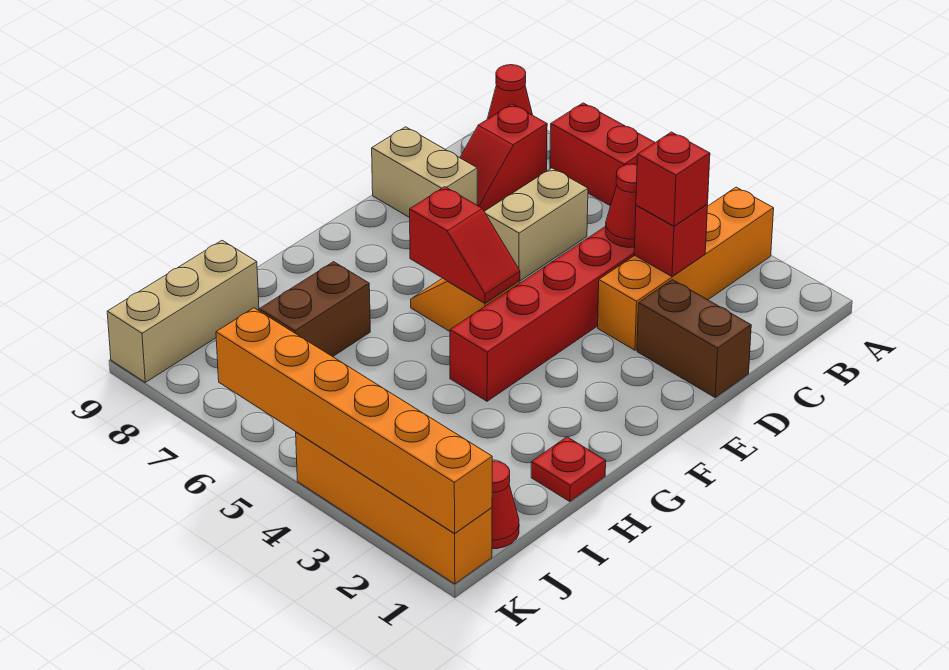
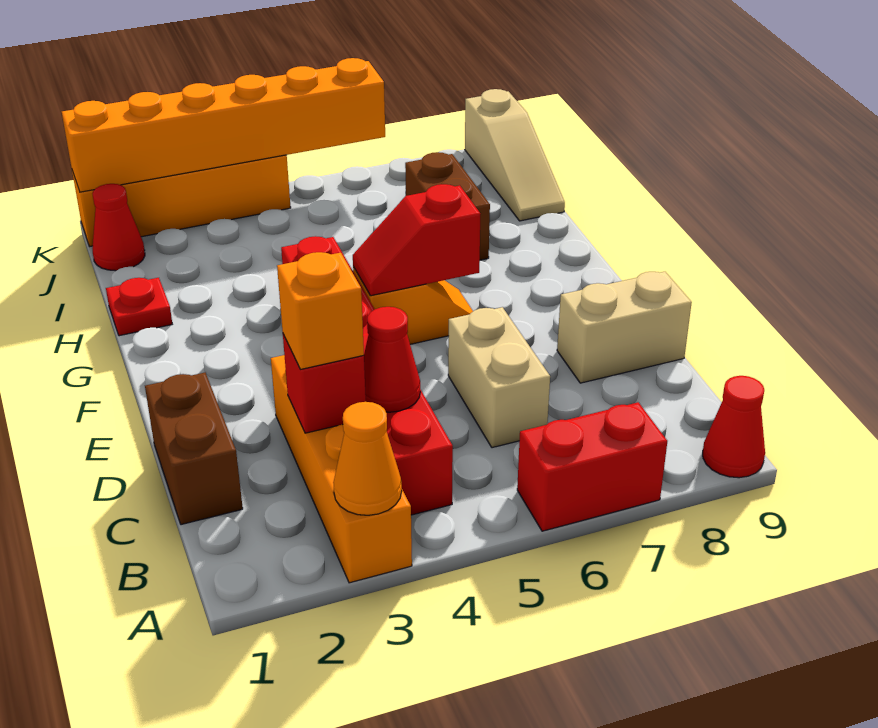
none -> orange 1x1 cone [333,402,402,515]
red 1x2 slope [460,104,547,211] -> none
red 1x1 brick [636,132,710,226] -> orange 1x1 brick [277,252,364,369]
brown 1x2 brick [637,280,751,397] -> brown 1x2 brick turned to [145,373,243,525]
tan 1x3 brick [107,241,259,382] -> tan 1x3 slope [465,89,565,221]

